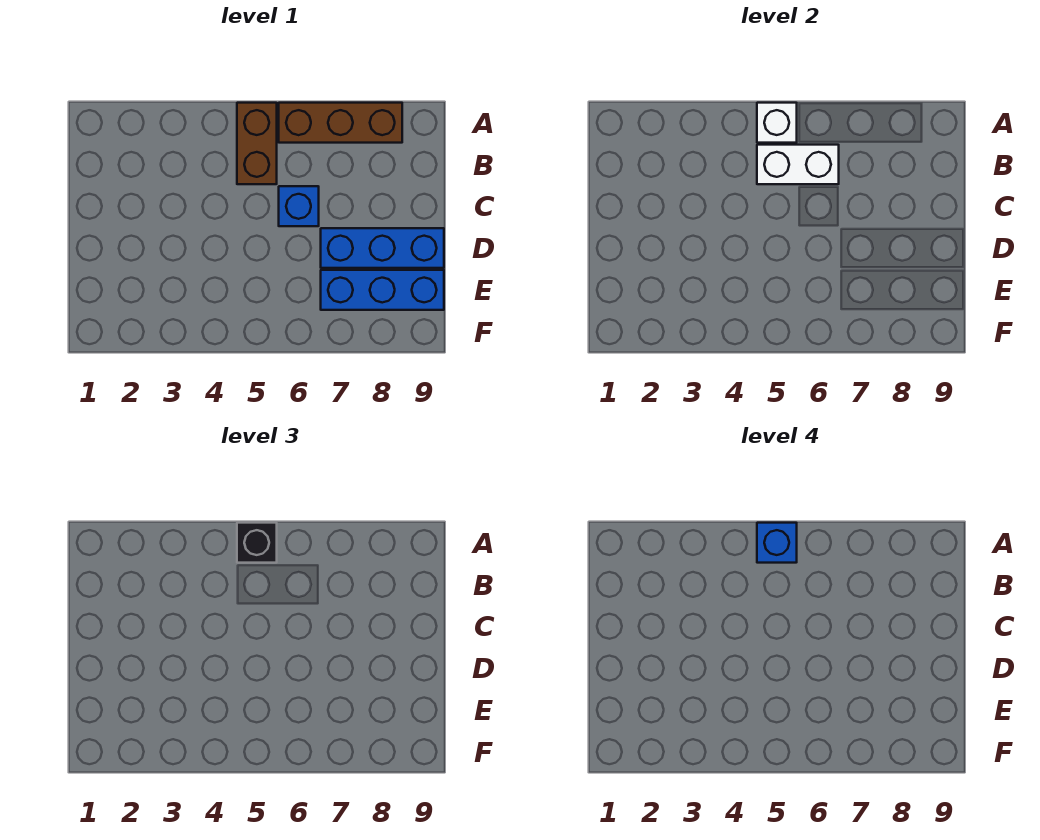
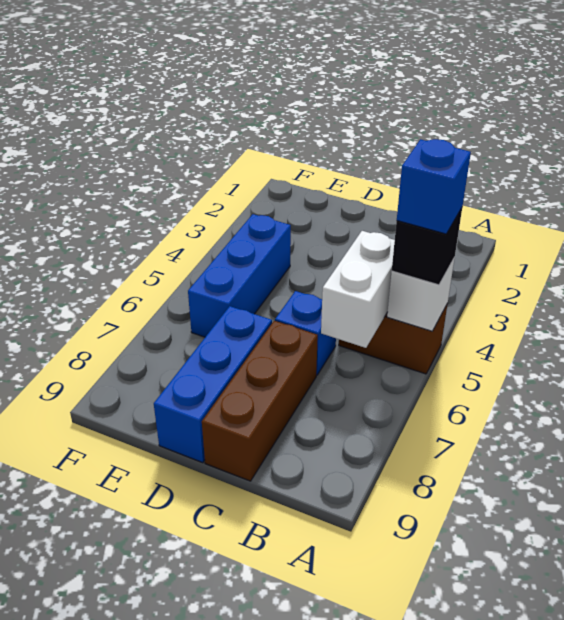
brown 1x3 brick [279,103,402,143] -> brown 1x3 brick moved to [202,321,318,481]
blue 1x3 brick [321,270,444,310] -> blue 1x3 brick moved to [188,214,291,337]

